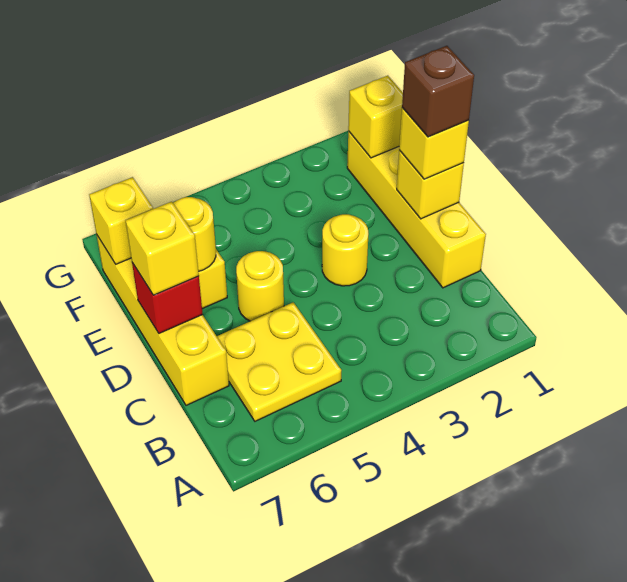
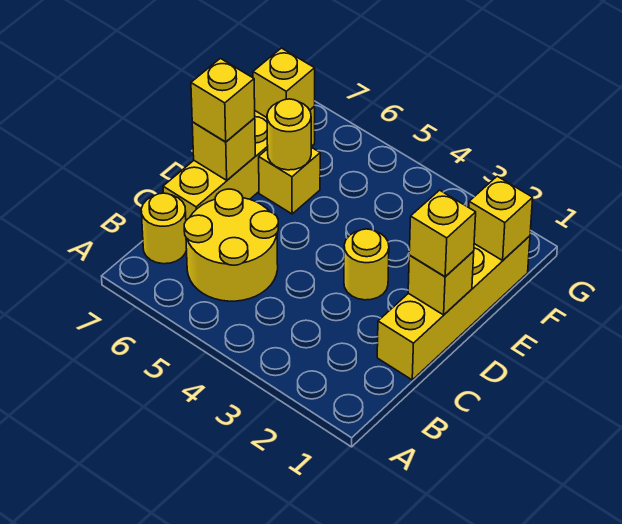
yellow 2x2 plate [217,302,341,421] -> yellow 2x2 round brick [184,189,278,301]
brown 1x1 brick [402,46,474,137] -> none
yellow 1x1 round brick [236,251,284,321] -> yellow 1x1 round brick moved to [141,193,187,264]
red 1x1 brick [132,263,203,333] -> yellow 1x1 brick [192,118,255,180]

